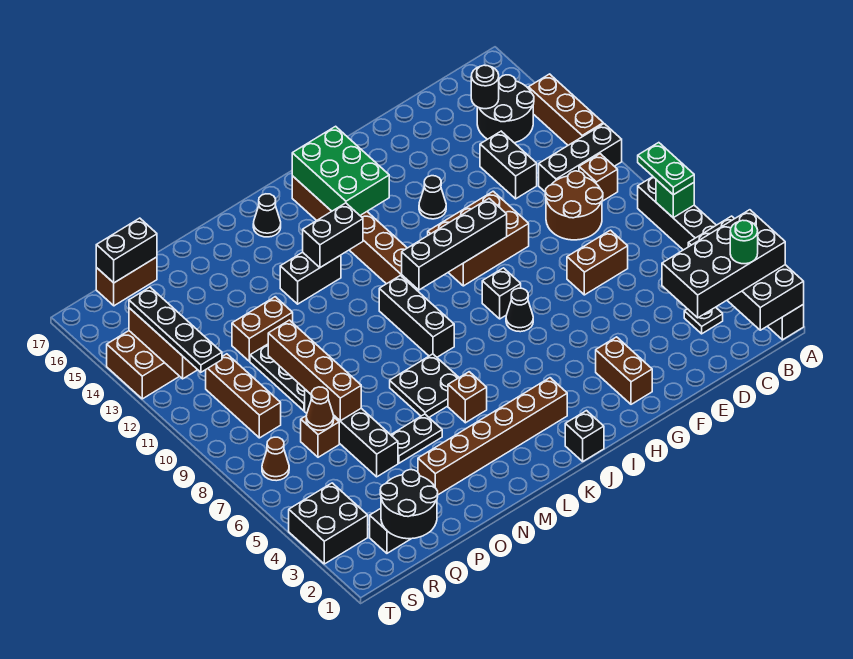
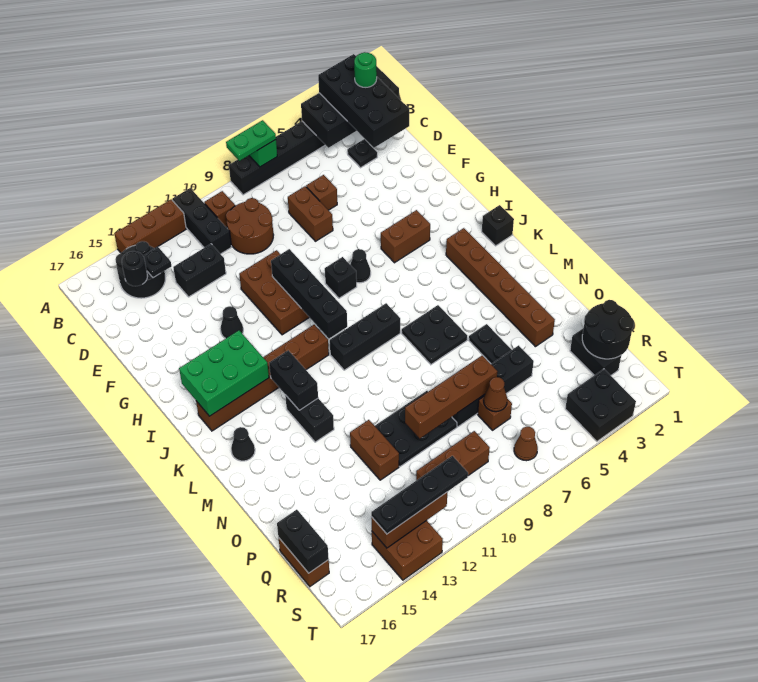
none -> black 1x1 plate [143,247,171,278]
brown 1x2 brick [596,337,652,404] -> brown 1x2 brick moved to [381,210,430,263]
brown 1x1 brick [448,372,487,423] -> brown 1x1 brick moved to [306,175,337,210]

